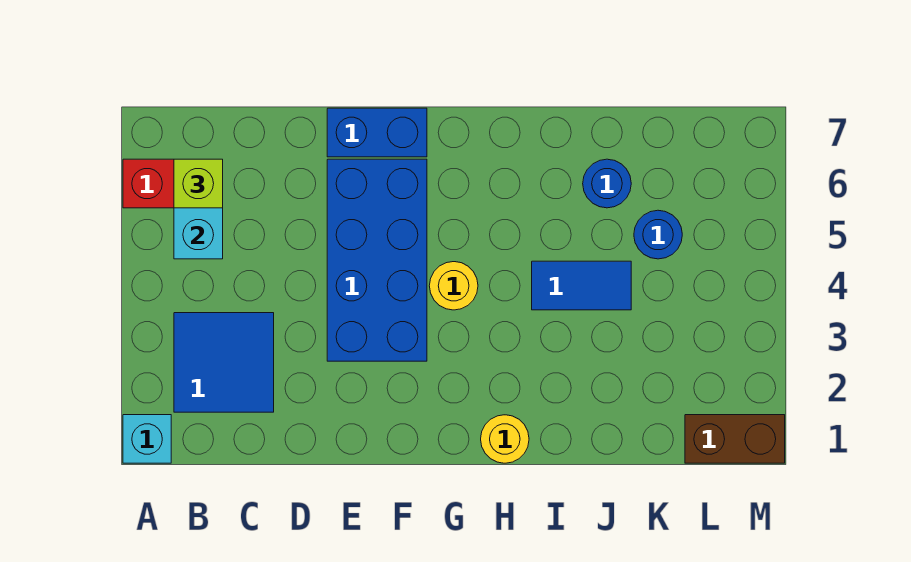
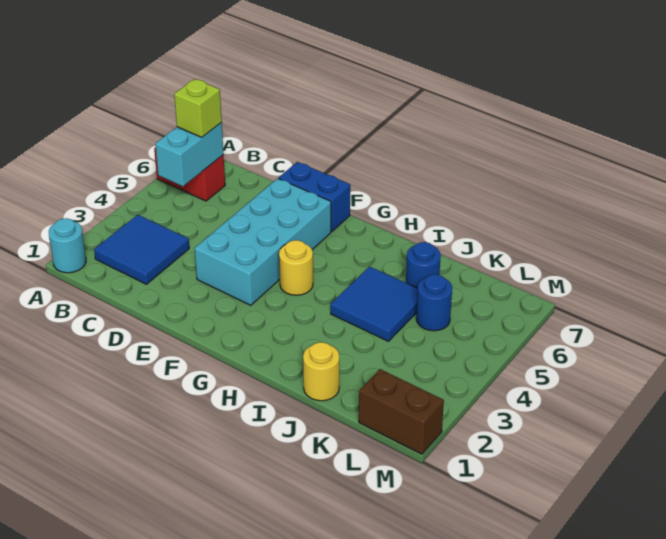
cyan 1x1 brick [123,415,171,463] -> cyan 1x1 round brick [49,218,86,273]
blue 2x4 brick [327,159,427,361] -> cyan 2x4 brick [195,178,331,305]
yellow 1x1 round brick [481,415,529,463] -> yellow 1x1 round brick moved to [303,342,339,401]
blue 1x2 tile [532,261,631,310] -> blue 2x2 tile [331,267,418,341]

